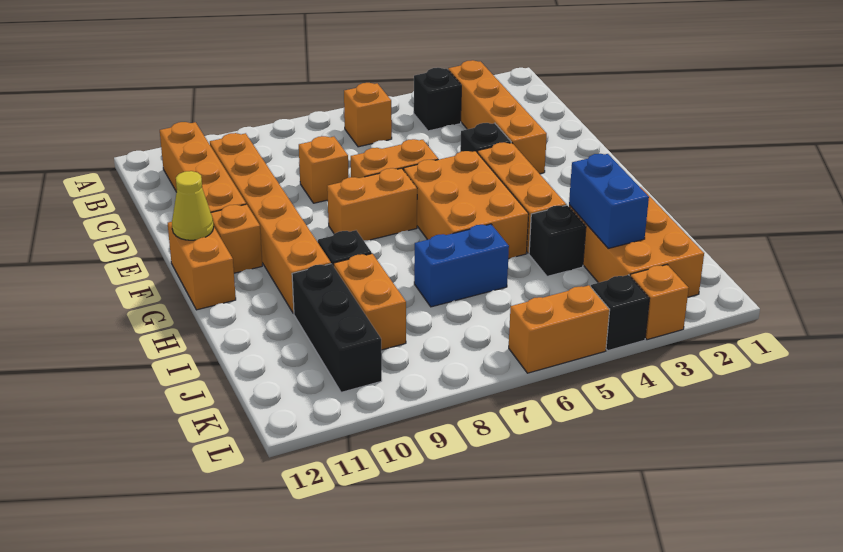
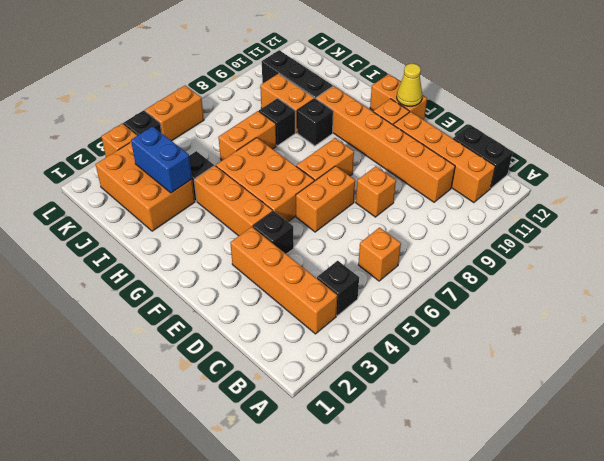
none -> black 1x2 brick [453,125,513,188]
blue 1x2 brick [414,224,509,307] -> orange 1x2 brick [219,111,276,160]
none -> black 1x1 brick [259,98,295,146]

